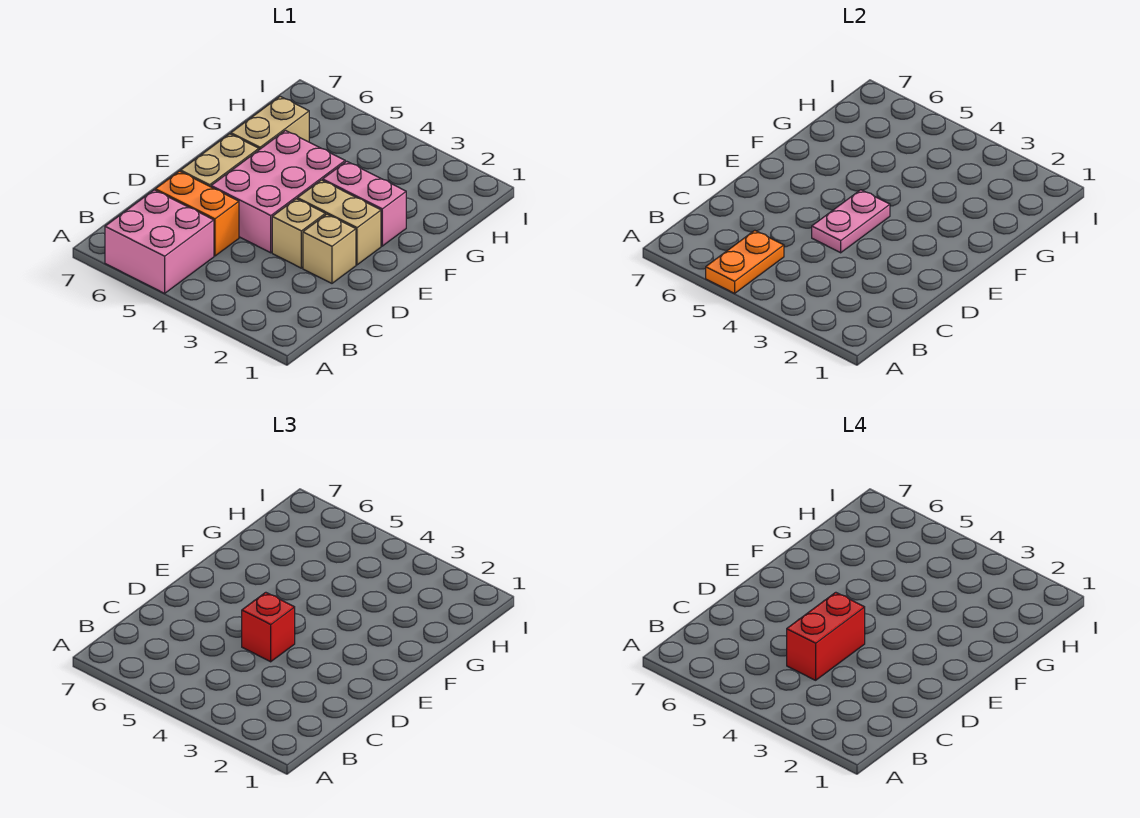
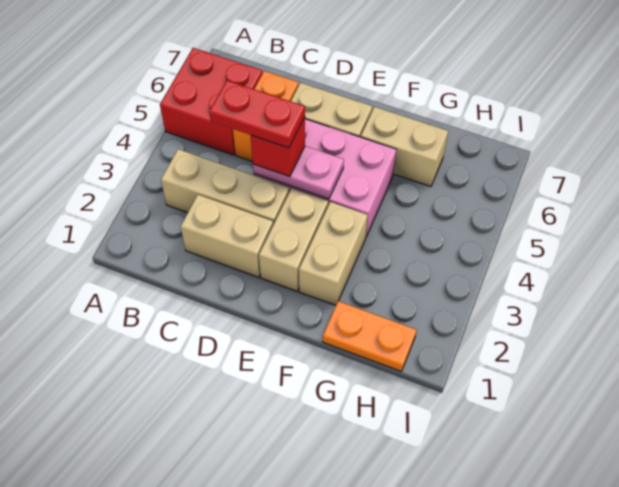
pink 2x2 brick [105,190,214,293] -> red 2x2 brick [160,48,262,155]
orange 1x2 plate [706,230,784,293] -> orange 1x2 plate moved to [323,301,417,372]
red 1x2 brick [787,592,865,680] -> red 1x2 plate [209,80,305,148]
tan 1x1 brick [303,214,356,283] -> tan 1x2 brick [181,195,273,277]
tan 1x1 brick [272,199,325,268] -> tan 1x3 brick [161,149,290,224]
pink 1x2 brick [323,161,406,246] -> tan 1x2 brick [299,202,368,305]

